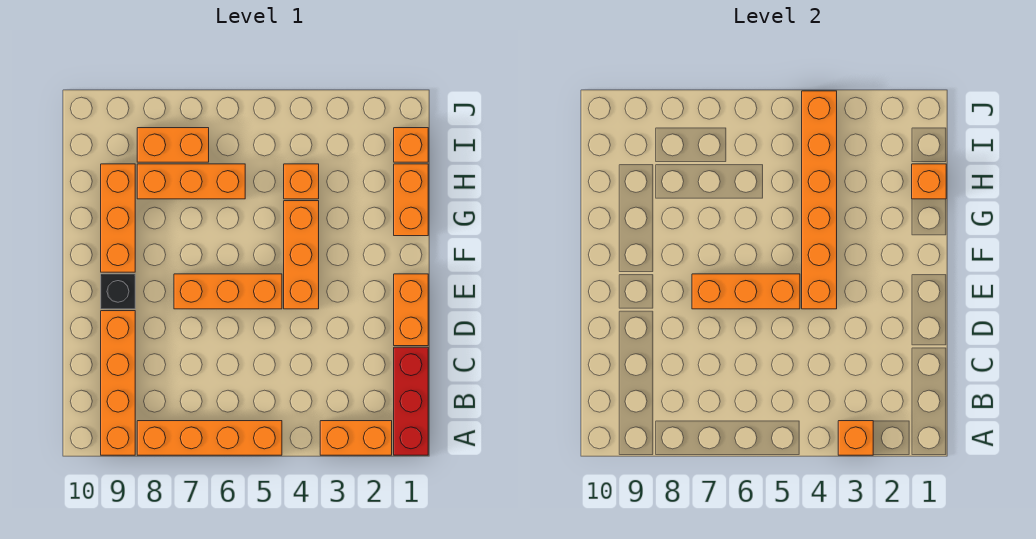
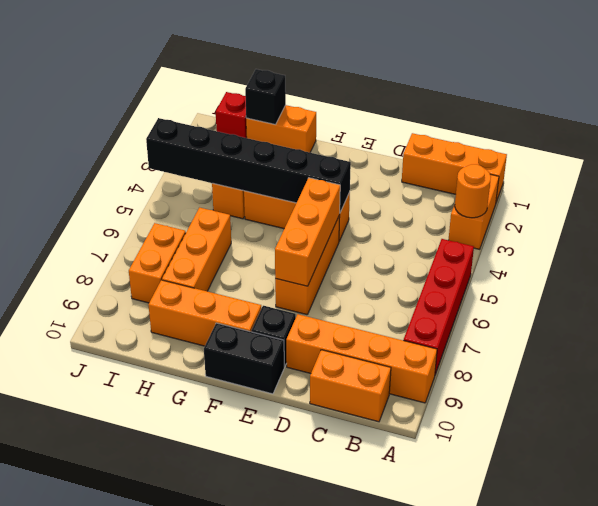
red 1x3 brick [394,347,428,455] -> orange 1x3 brick [402,133,507,202]
orange 1x1 brick [838,421,873,455] -> orange 1x1 round brick [455,164,491,218]
orange 1x4 brick [137,421,282,455] -> red 1x4 brick [403,239,474,374]
orange 1x2 brick [394,274,428,346] -> orange 1x2 brick moved to [310,350,391,422]
orange 1x6 brick [802,91,837,309] -> black 1x6 brick [146,118,351,212]
none -> black 1x2 brick [204,323,284,394]
orange 1x1 brick [912,164,946,199] -> black 1x1 brick [245,69,286,125]
orange 1x1 brick [394,128,428,162] -> red 1x1 brick [216,92,247,138]

